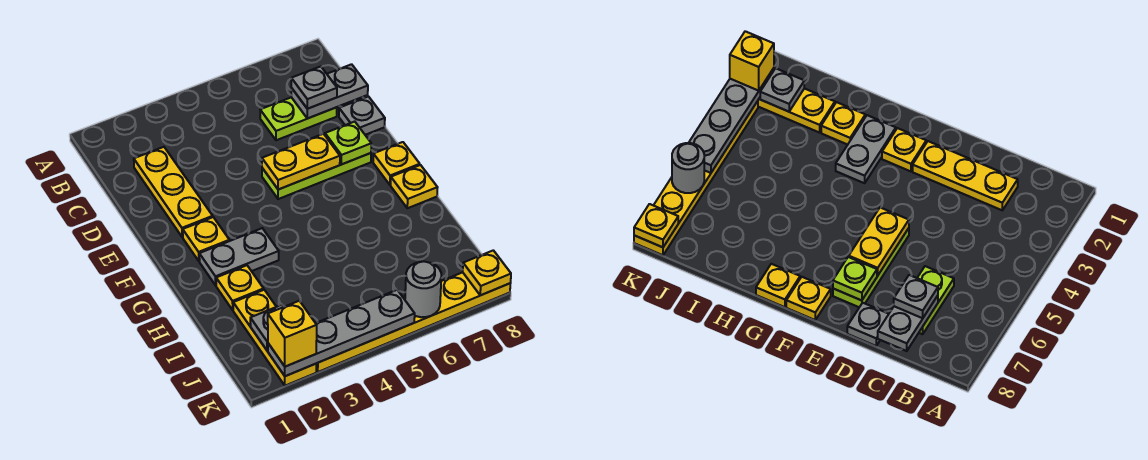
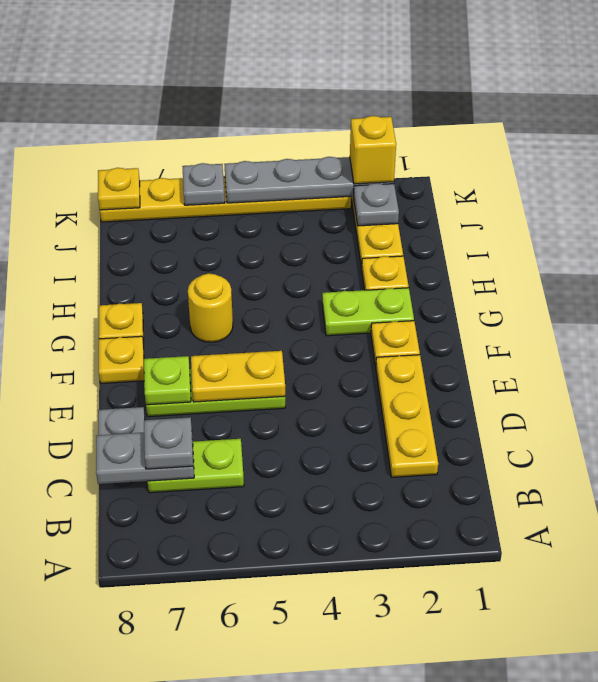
grey 1x2 plate [199,228,279,285] -> lime 1x2 plate [322,288,414,336]
none -> yellow 1x1 round brick [188,273,233,342]
grey 1x1 round brick [405,262,441,317] -> grey 1x1 plate [182,163,225,205]

